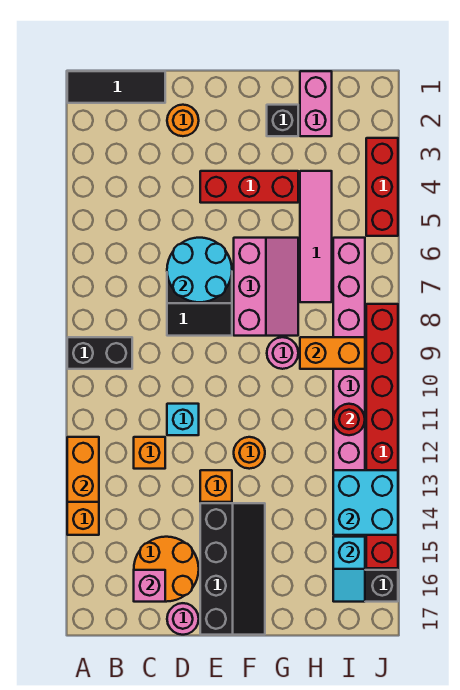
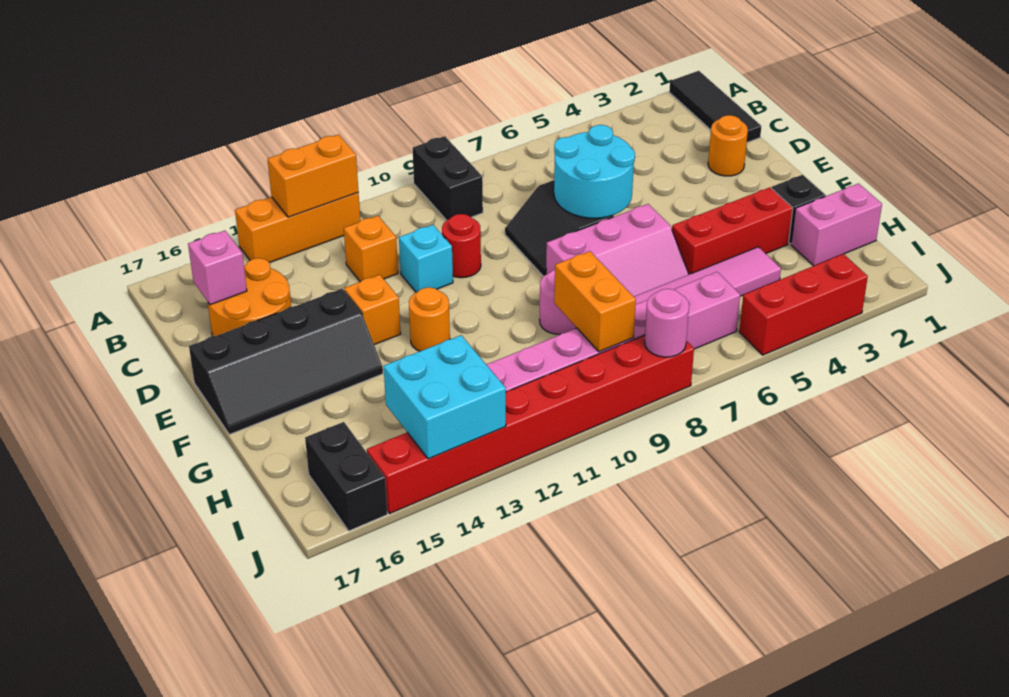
pink 1x1 round brick [167,603,199,635] -> pink 1x1 round brick moved to [645,289,689,357]
red 1x3 brick [200,171,298,203] -> red 1x3 brick turned to [672,187,793,274]
red 1x1 round brick [333,404,365,435] -> red 1x1 round brick moved to [442,214,481,278]
cyan 1x2 slope [333,537,365,602] -> none

